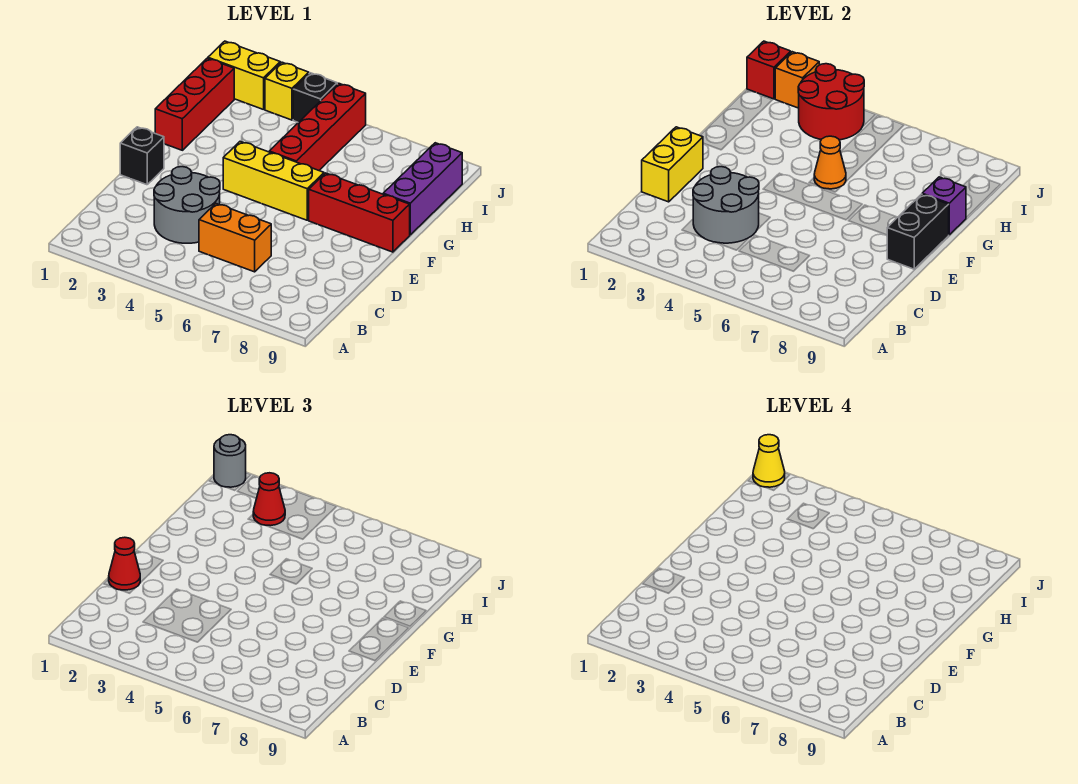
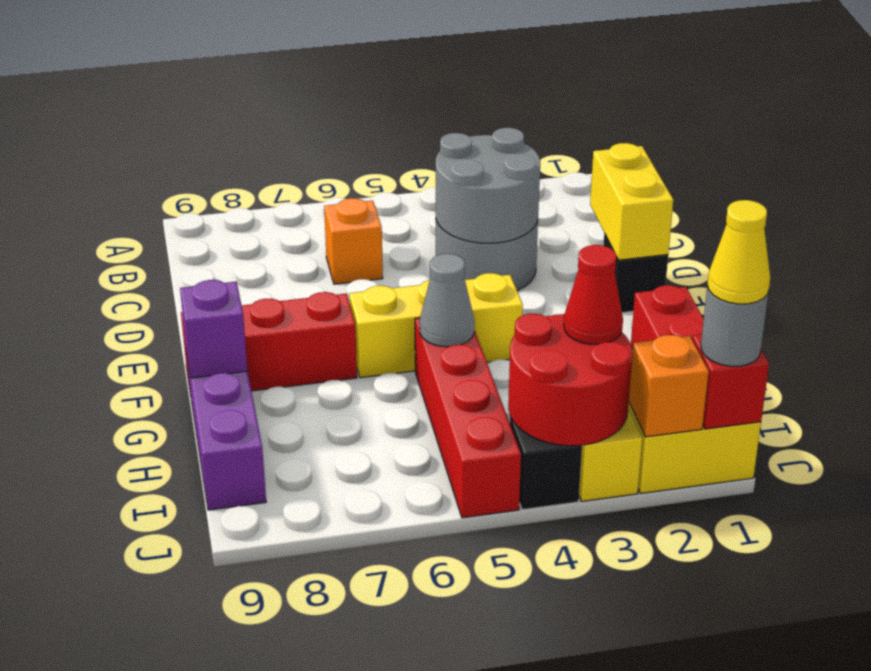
orange 1x2 brick [199,204,271,272] -> orange 1x1 brick [324,198,383,284]
red 1x1 cone [109,537,140,590] -> none
black 1x2 brick [887,194,949,269] -> none
orange 1x1 cone [814,136,846,189] -> grey 1x1 cone [420,254,475,347]

